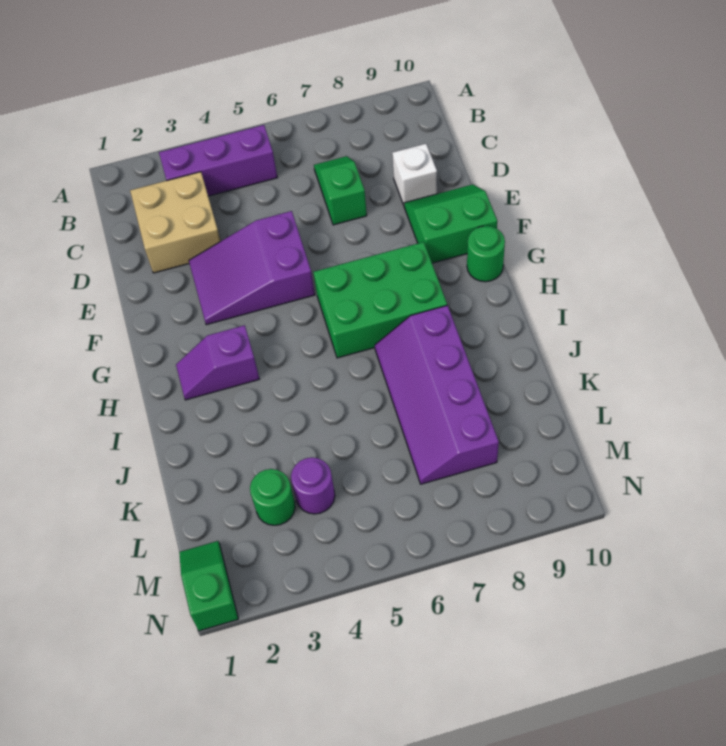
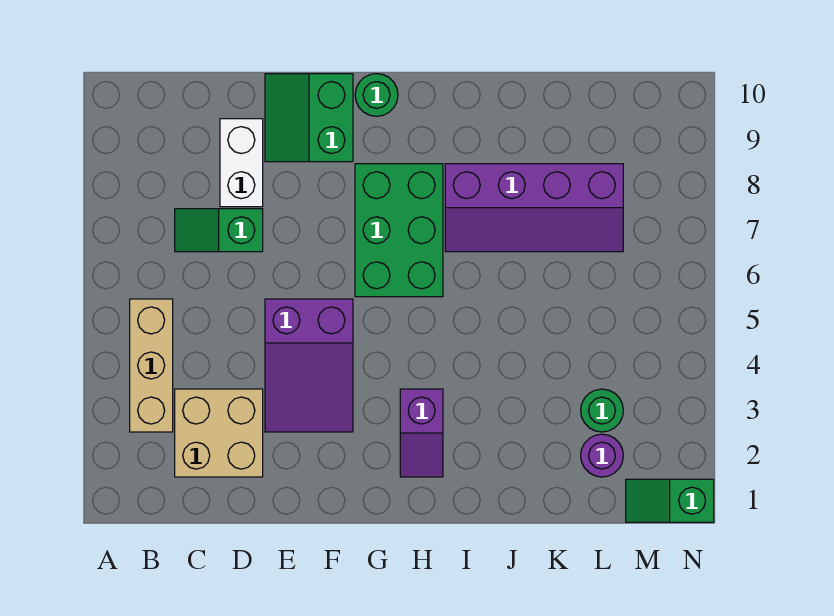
purple 1x3 brick [159,125,277,196] -> tan 1x3 brick [130,299,173,432]
white 1x1 brick [392,144,437,205] -> white 1x2 brick [220,119,263,207]
purple 1x1 round brick [291,457,335,514] -> purple 1x1 round brick moved to [581,434,623,477]

